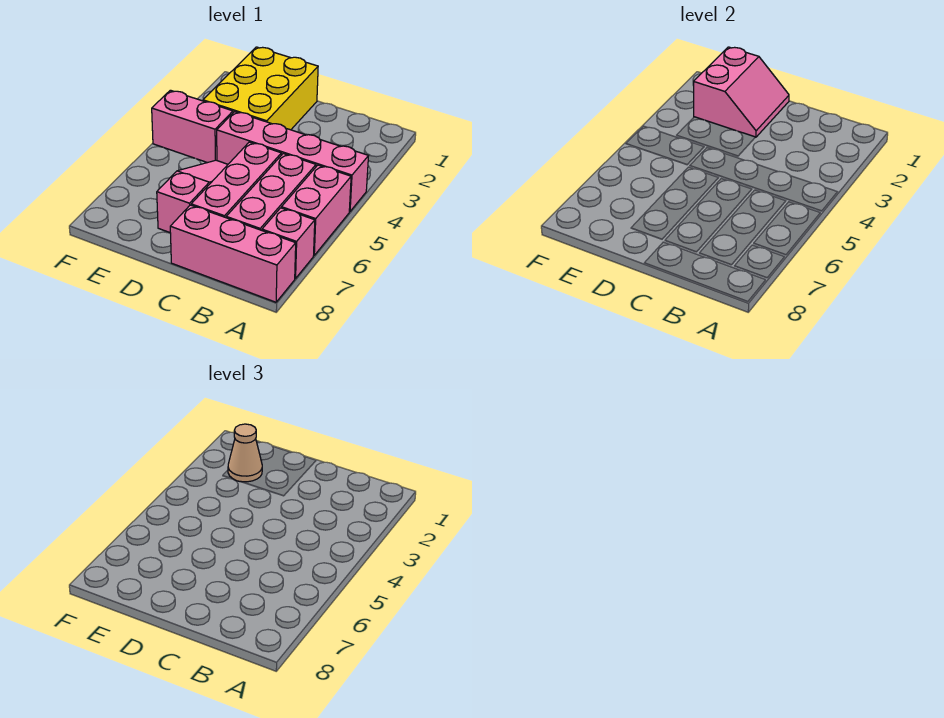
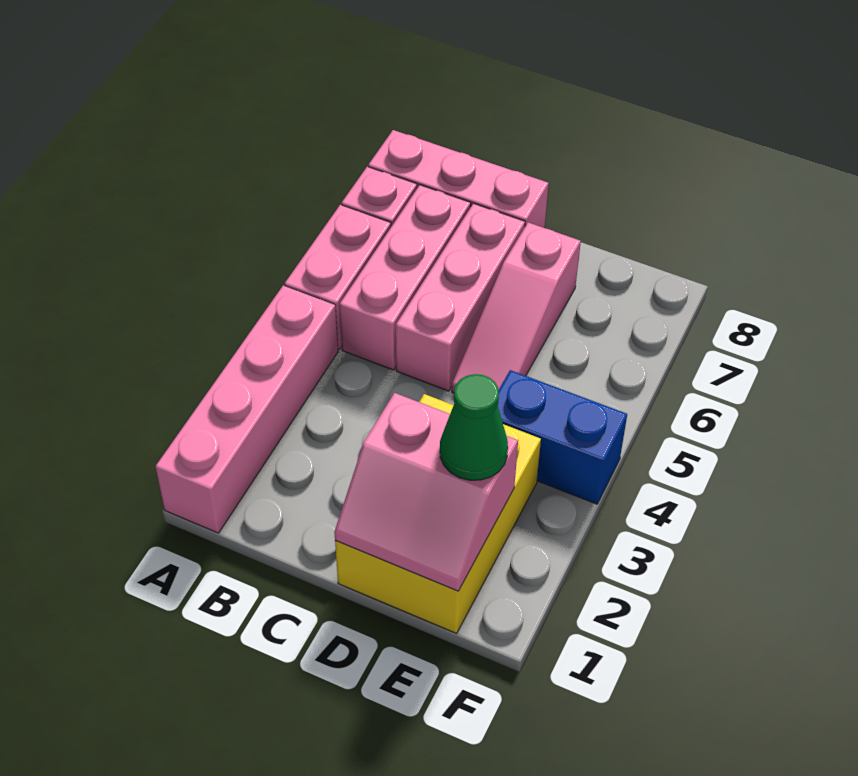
pink 1x4 brick [217,112,368,212] -> pink 1x4 brick turned to [155,285,338,533]
pink 2x2 slope [694,47,789,137] -> pink 2x2 slope turned to [334,393,518,591]
tan 1x1 cone [228,424,262,482] -> green 1x1 cone [440,374,508,480]
pink 1x2 brick [152,90,233,163] -> blue 1x2 brick [498,370,627,504]

